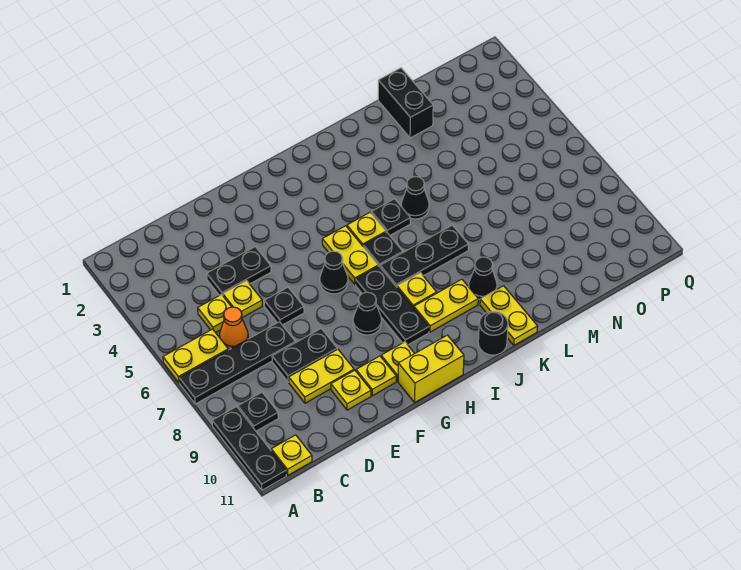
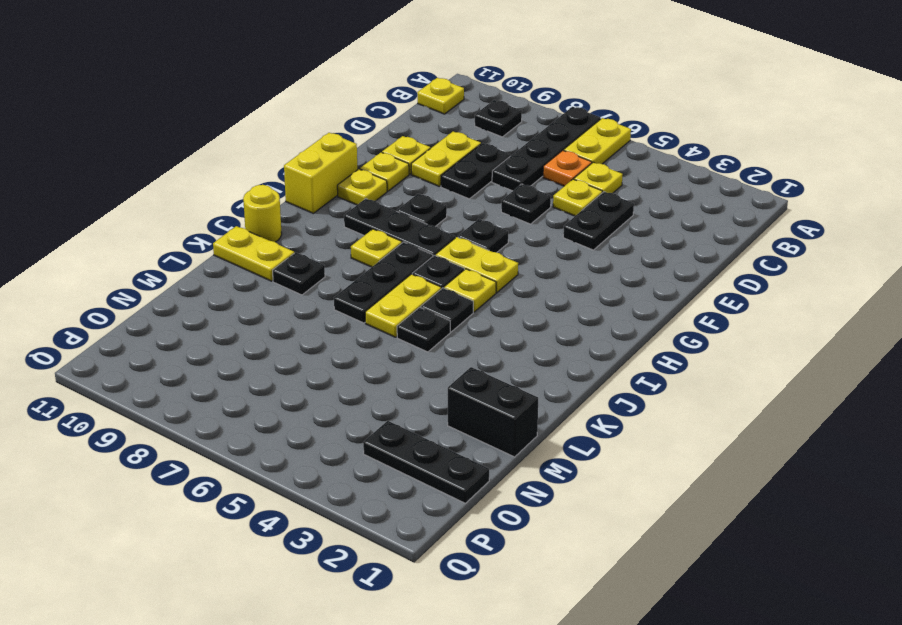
black 1x3 plate [212,407,286,490] -> black 1x3 plate moved to [363,421,489,503]
orange 1x1 cone [220,307,248,349] -> orange 1x1 plate [543,150,592,186]
black 1x1 cone [320,251,348,294] -> black 1x1 plate [458,219,508,252]
black 1x1 cone [353,292,382,335] -> black 1x1 plate [397,194,447,226]
yellow 1x2 plate [414,279,478,332] -> yellow 1x2 plate moved to [365,274,441,337]
black 1x1 round brick [478,311,508,355] -> yellow 1x1 round brick [243,185,282,242]
black 1x1 cone [401,176,429,219] -> black 1x1 plate [397,307,450,352]
black 1x1 cone [469,257,497,299] -> black 1x1 plate [273,252,325,295]

